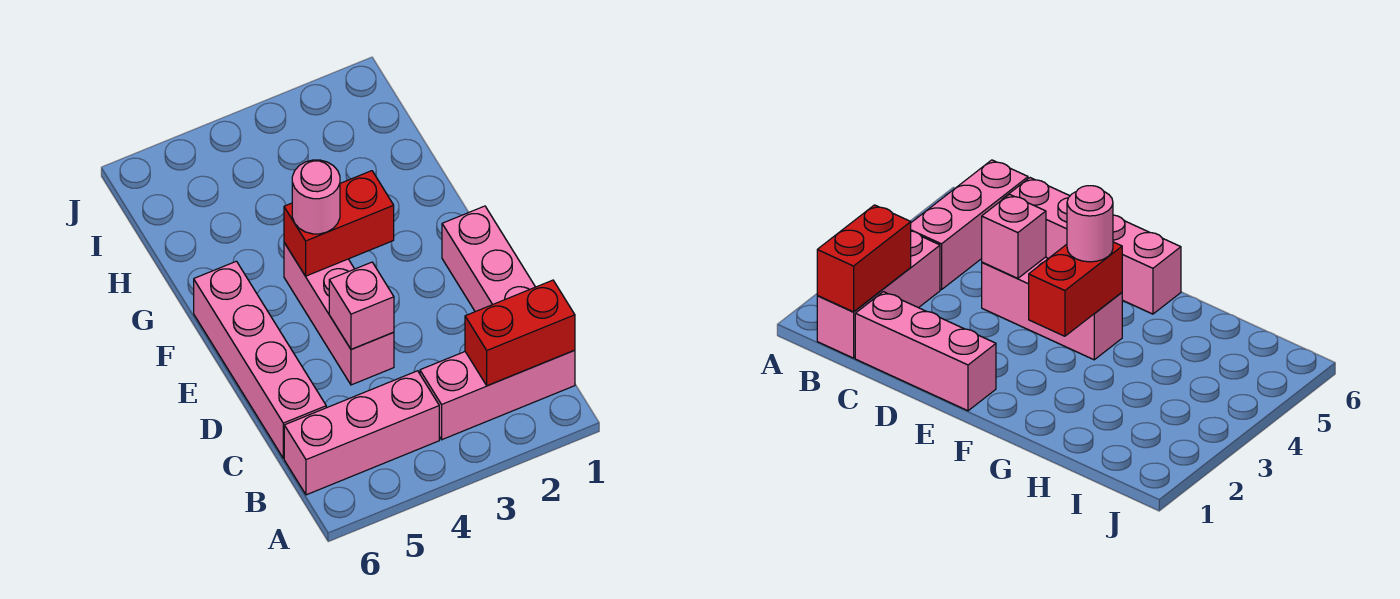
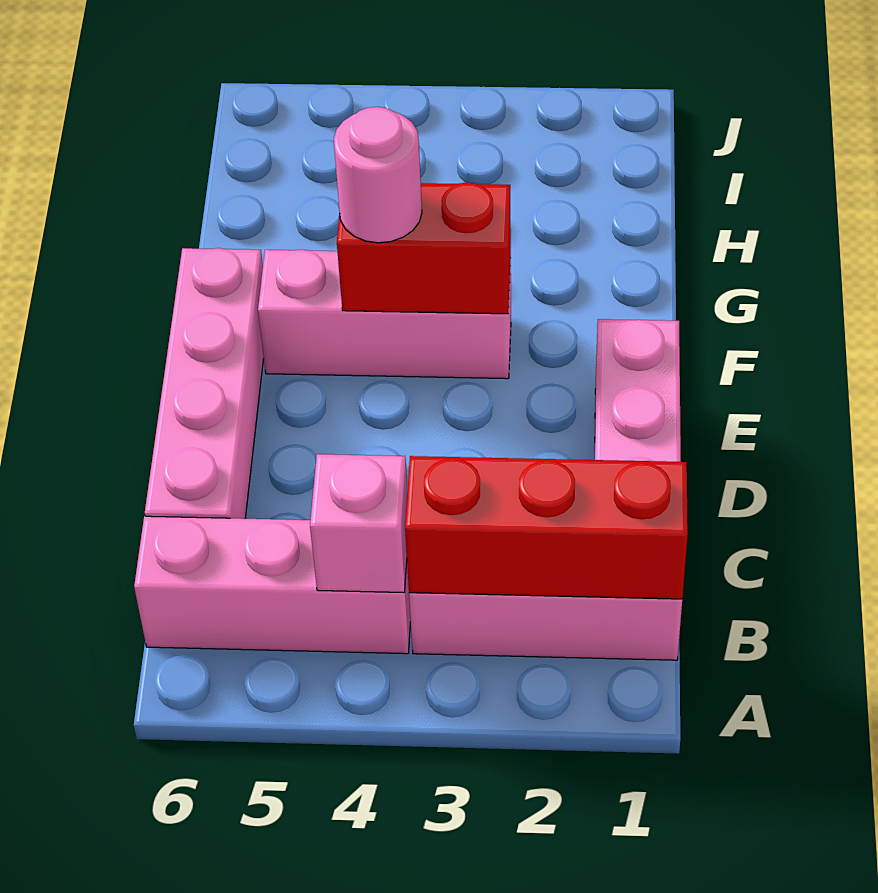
red 1x2 brick [465,280,575,386] -> red 1x3 brick [405,456,688,599]
pink 1x3 brick [284,243,394,385] -> pink 1x3 brick turned to [258,250,511,379]
pink 1x1 brick [329,262,394,349] -> pink 1x1 brick moved to [310,454,407,593]

